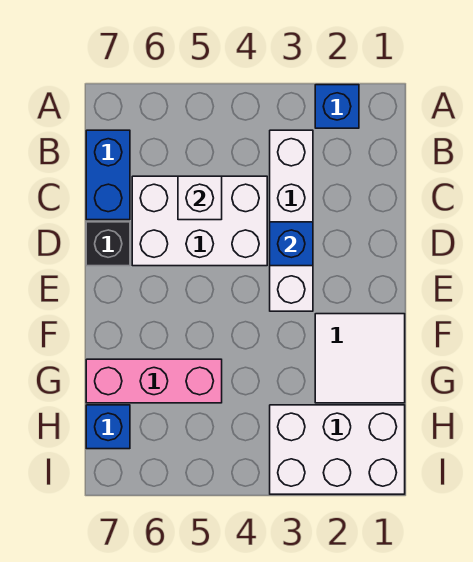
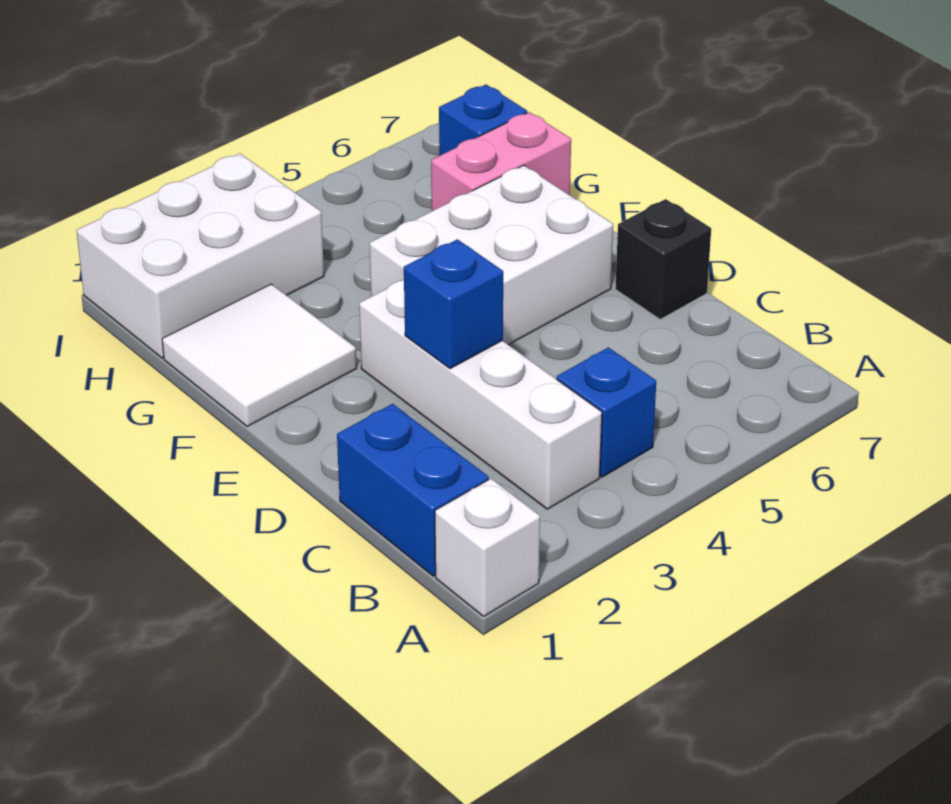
blue 1x1 brick [315,85,359,128] -> blue 1x1 brick moved to [557,347,656,477]
blue 1x2 brick [86,130,130,220] -> blue 1x2 brick moved to [337,404,489,576]
white 2x3 brick [132,176,267,266] -> white 2x3 brick moved to [370,165,613,345]
white 1x1 brick [178,176,222,220] -> white 1x1 brick moved to [435,479,540,617]
pink 1x3 brick [86,359,222,403] -> pink 1x2 brick [431,112,571,211]

